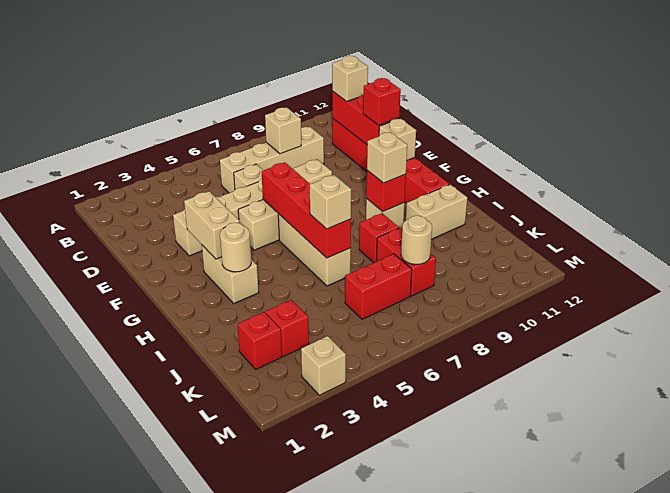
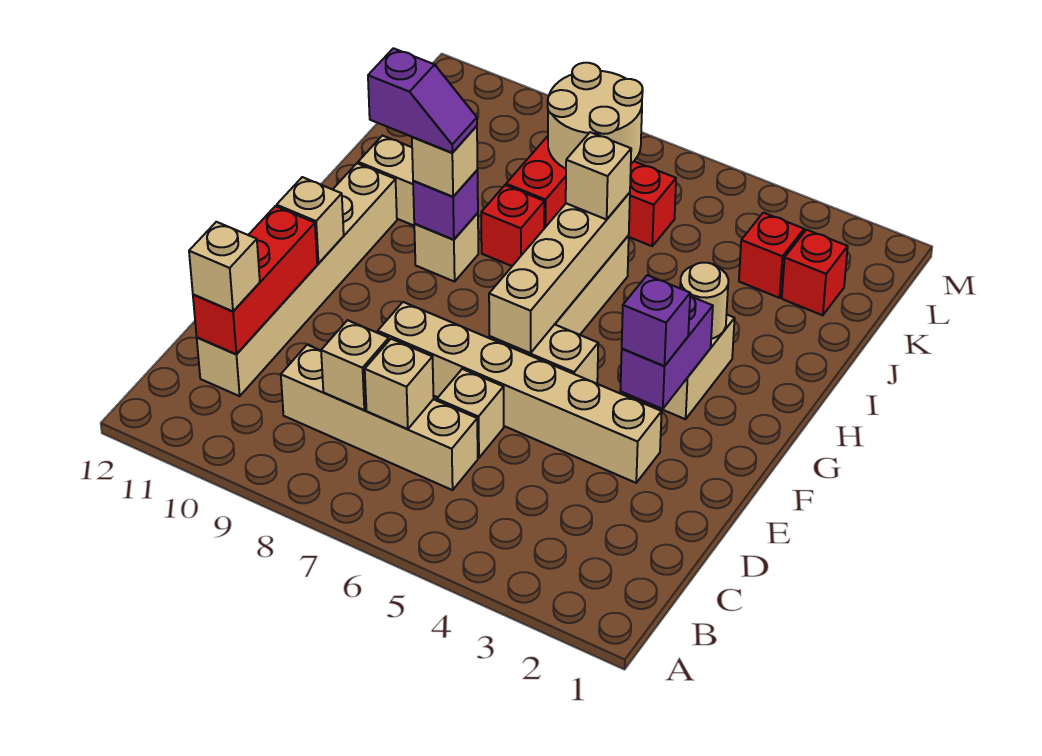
red 1x6 brick [332,118,449,203] -> tan 1x6 brick [197,163,397,396]
red 1x1 brick [363,78,401,125] -> none
tan 1x2 brick [184,191,239,259] -> purple 1x2 brick [620,296,713,409]
none -> purple 1x1 brick [622,275,690,366]
red 1x4 brick [262,162,351,258] -> tan 1x4 brick [489,193,630,353]
red 1x1 brick [366,170,406,212] -> purple 1x1 brick [413,170,478,240]
none -> purple 1x2 slope [368,48,477,153]
tan 1x1 round brick [401,216,432,264] -> tan 2x2 round brick [548,63,643,169]
tan 1x1 brick [301,336,346,395] -> tan 1x1 brick moved to [365,339,434,429]

